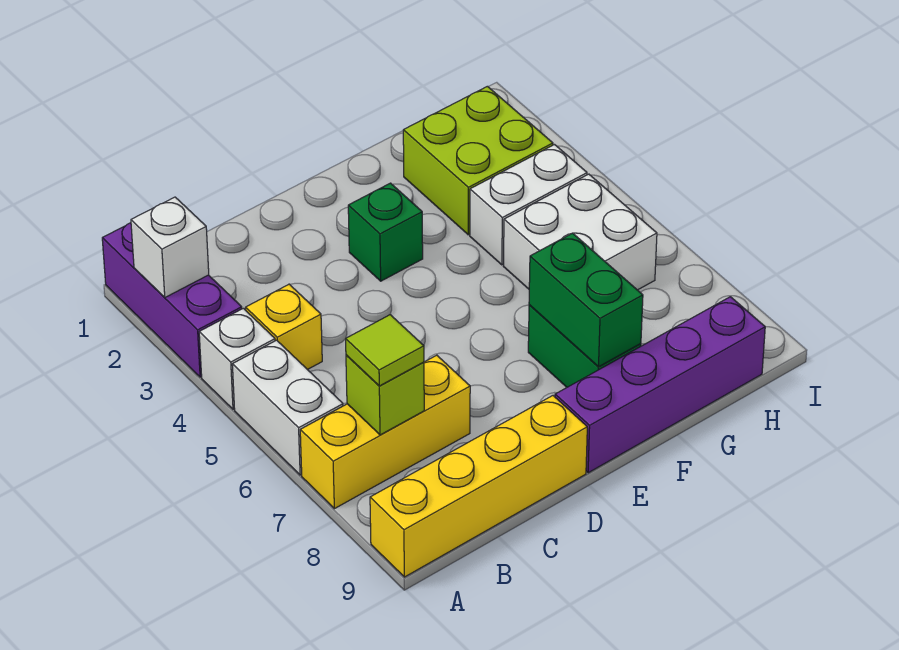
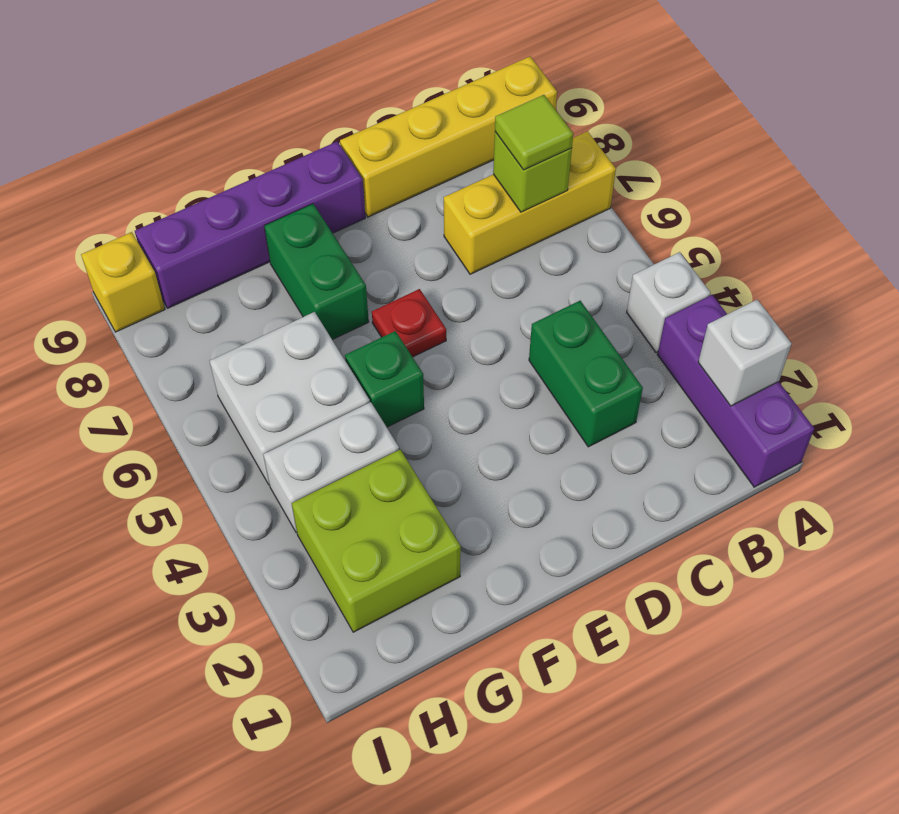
white 1x2 brick [232,340,343,475] -> none
yellow 1x1 brick [246,284,322,370] -> yellow 1x1 brick moved to [81,232,165,332]
green 1x1 brick [348,183,423,281] -> green 1x1 brick moved to [345,331,424,427]
none -> red 1x1 plate [372,289,446,357]
green 1x2 brick [529,233,643,367] -> green 1x2 brick moved to [529,301,643,447]

